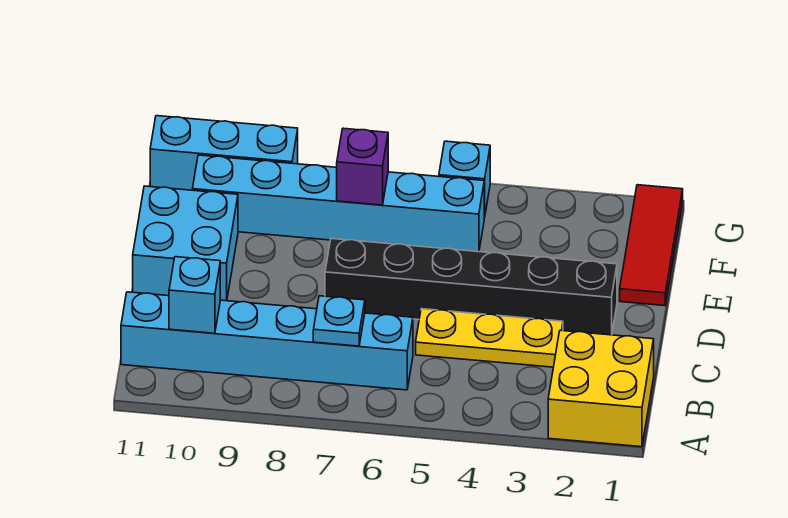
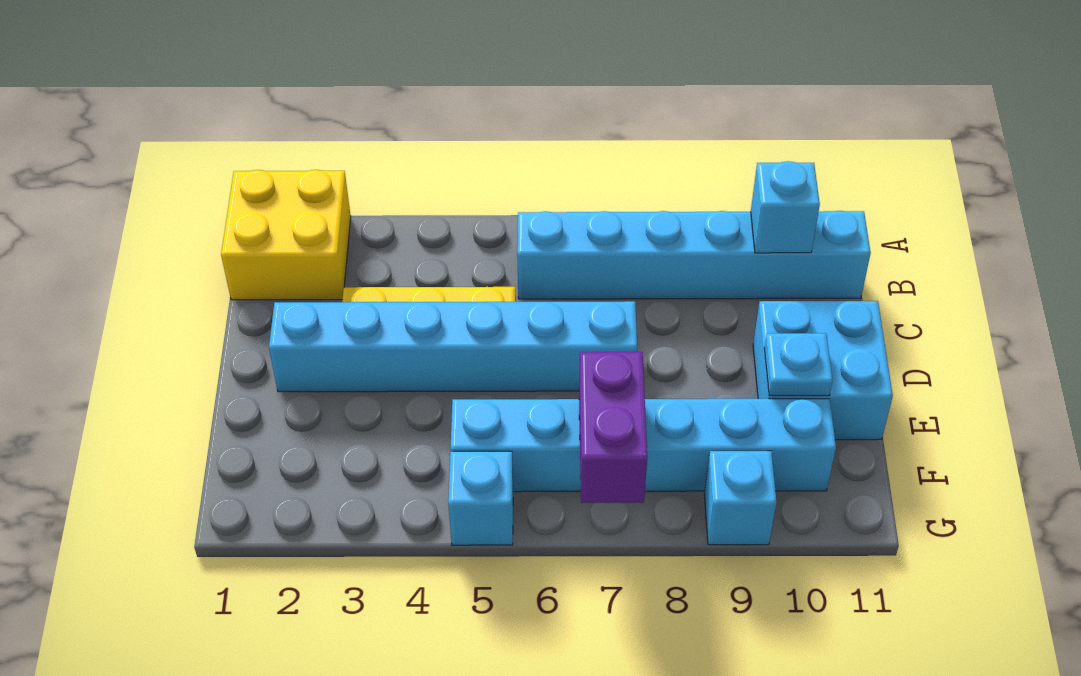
cyan 1x1 plate [313,296,365,346] -> cyan 1x1 plate moved to [764,333,833,396]
black 1x6 brick [325,239,617,335] -> cyan 1x6 brick [269,301,637,392]
red 1x3 tile [620,185,683,306] -> none
purple 1x1 brick [337,128,388,205] -> purple 1x2 brick [579,352,647,503]
cyan 1x3 brick [150,116,298,190] -> cyan 1x1 brick [704,451,777,545]

